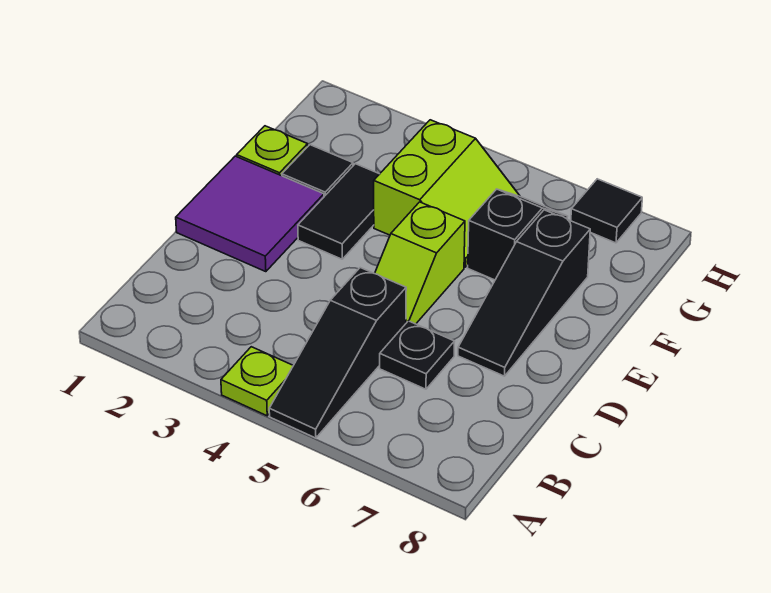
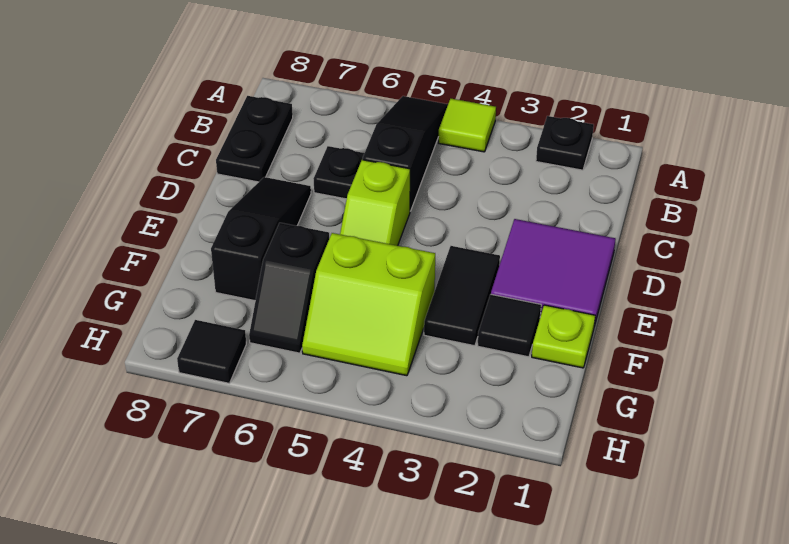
none -> black 1x1 plate [536,116,594,170]
lime 1x1 plate [221,347,293,416] -> lime 1x1 tile [439,99,496,152]
none -> black 1x2 plate [216,96,293,182]
lime 1x2 slope [375,202,465,324] -> lime 1x2 slope turned to [340,160,410,246]
lime 2x2 slope [374,120,520,267] -> lime 2x2 slope turned to [302,233,435,376]

